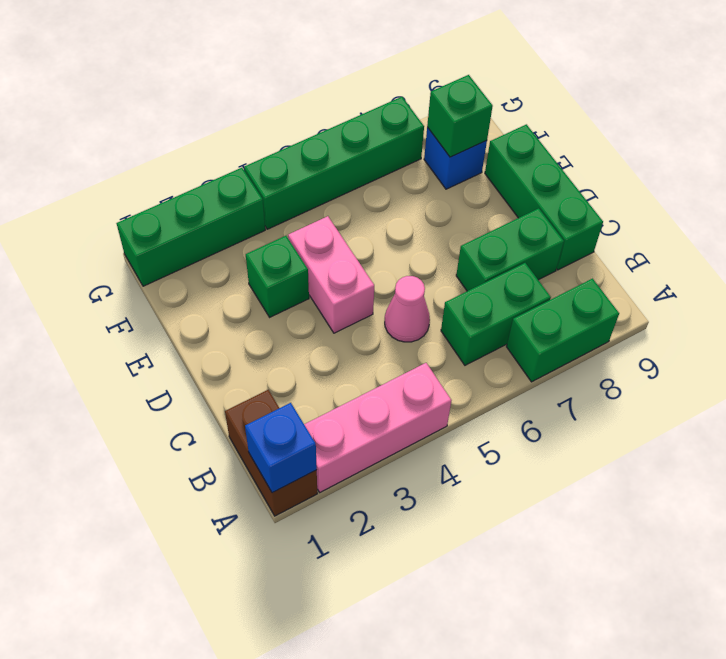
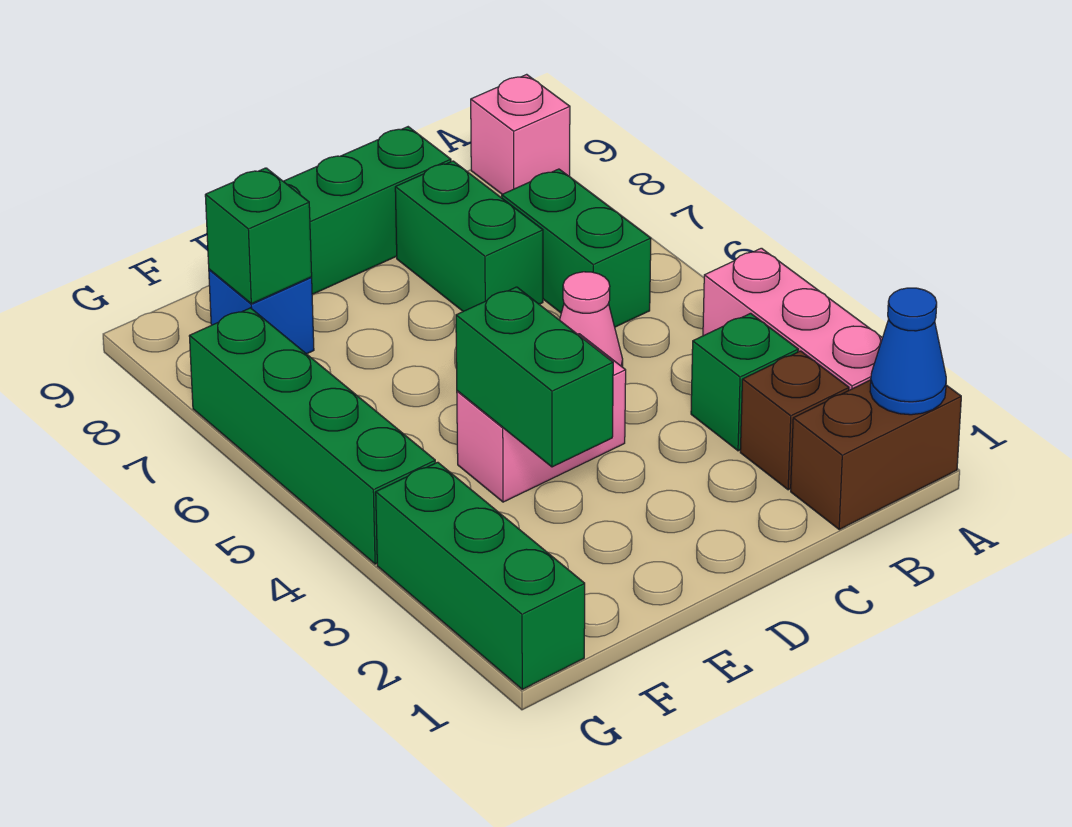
blue 1x1 brick [245,403,317,493] -> blue 1x1 cone [870,288,946,415]
green 1x2 brick [507,279,619,382] -> green 1x2 brick moved to [456,287,613,467]
none -> pink 1x1 brick [471,74,570,194]
none -> brown 1x1 brick [740,351,849,490]
green 1x1 brick [246,236,309,317] -> green 1x1 brick moved to [691,313,798,451]

